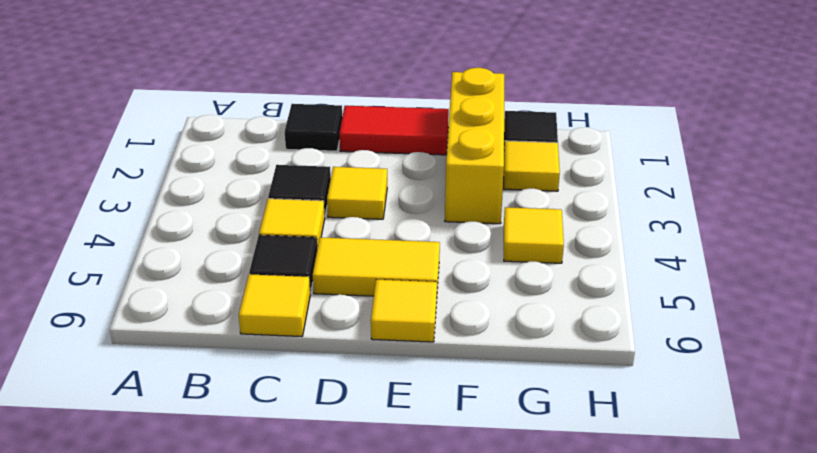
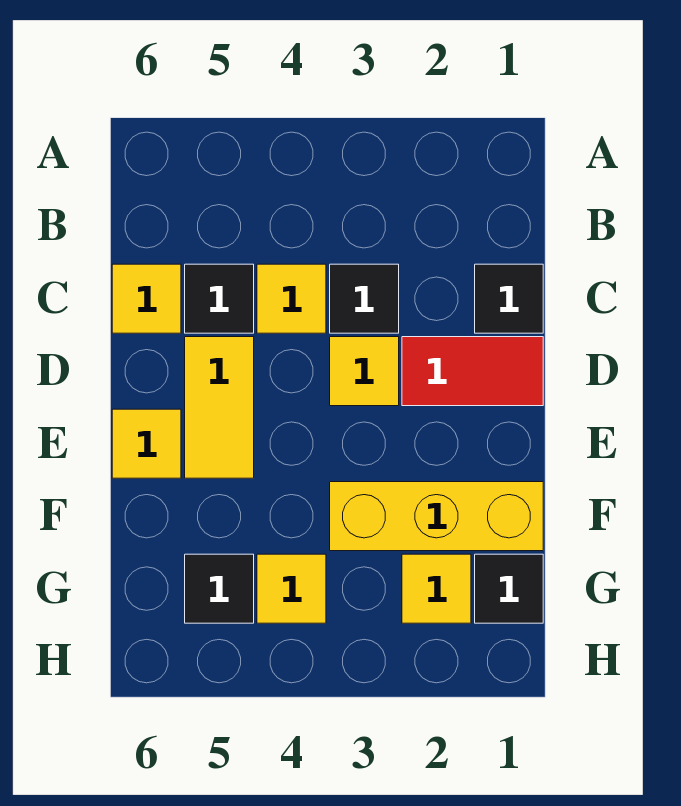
red 1x2 tile [339,106,449,155] -> red 1x2 tile turned to [402,337,543,406]
none -> black 1x1 tile [185,554,254,623]

